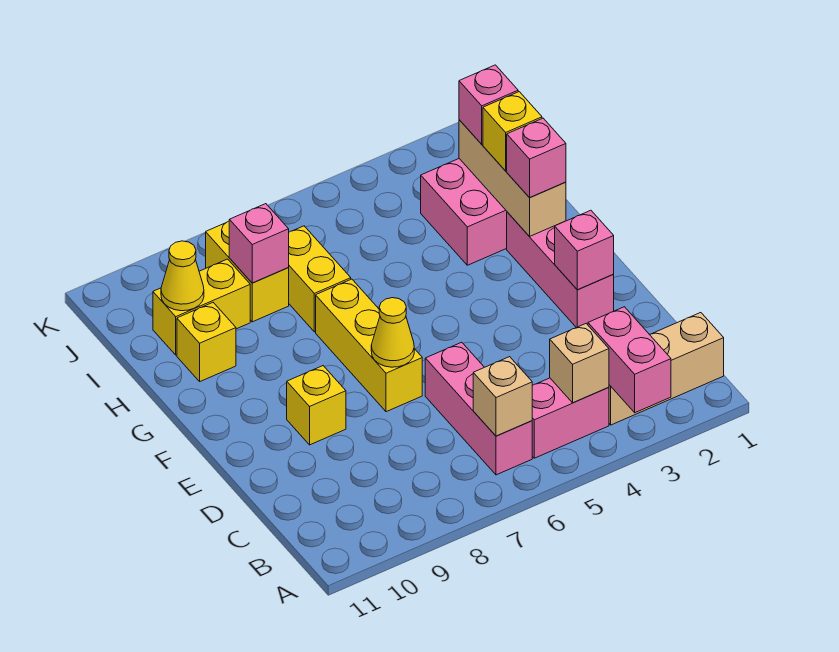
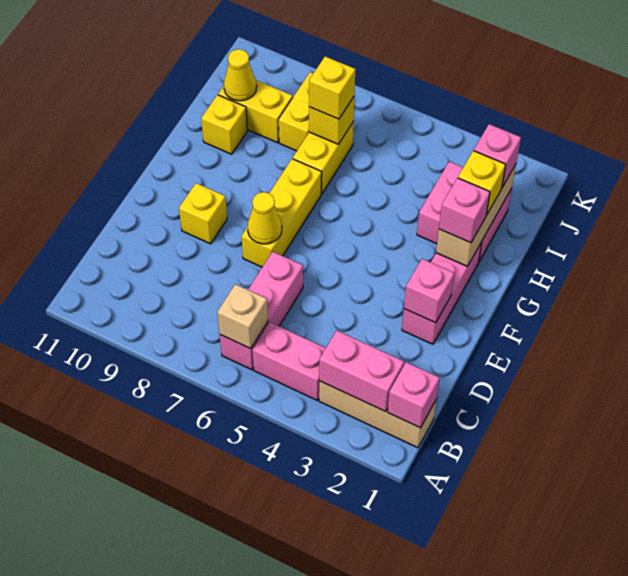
pink 1x2 brick [588,307,671,413] -> pink 1x2 brick turned to [319,330,404,412]
tan 1x1 brick [550,324,609,403] -> none
none -> yellow 1x1 brick [309,96,355,144]
none -> yellow 1x1 brick [309,56,355,119]
pink 1x1 brick [229,204,289,283] -> pink 1x1 brick moved to [388,362,439,428]

